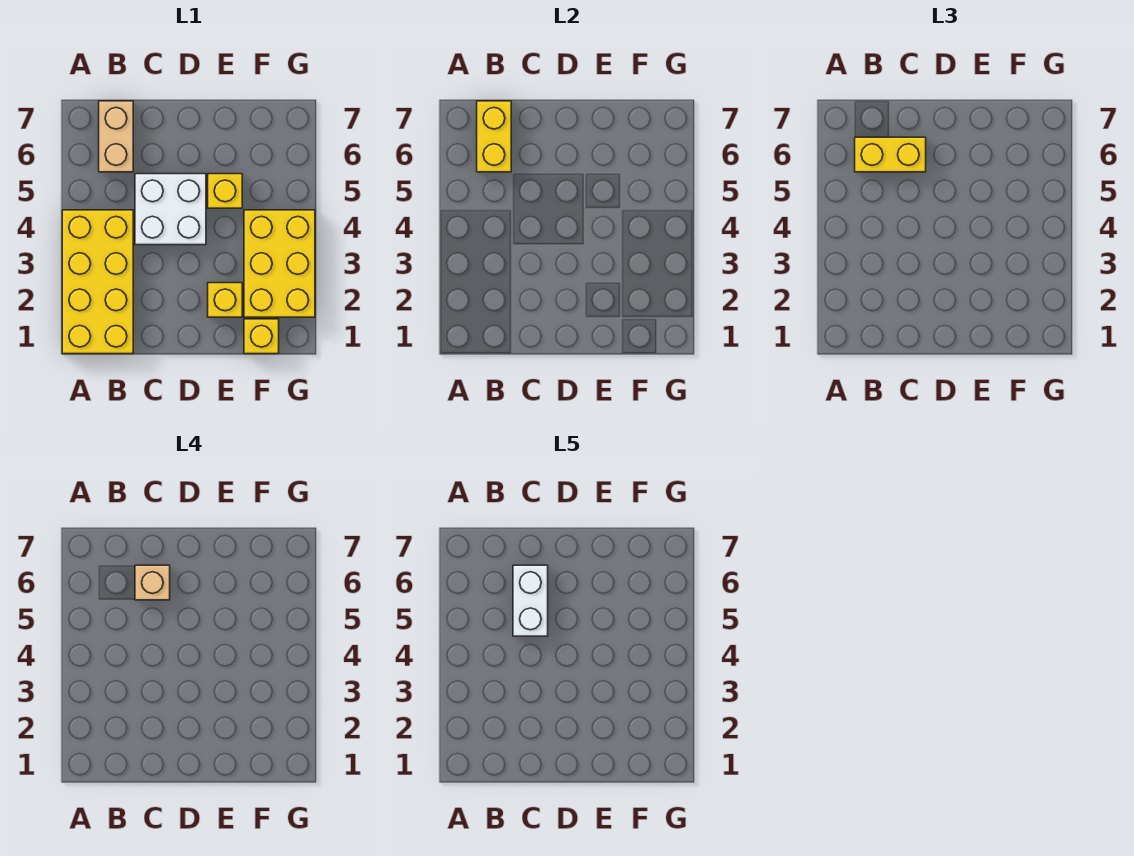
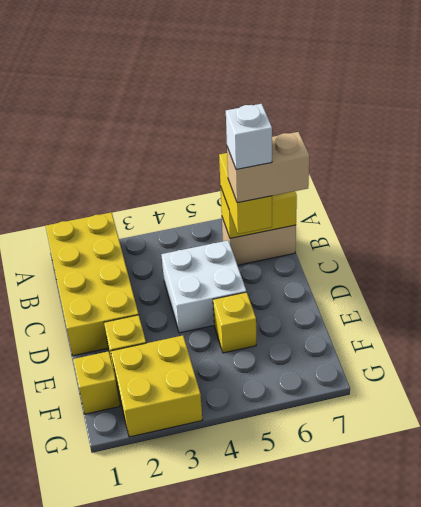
yellow 2x4 brick [62,210,133,354] -> yellow 2x4 brick turned to [46,212,139,356]
white 1x2 brick [513,565,548,636] -> white 1x1 brick [226,104,272,170]
tan 1x1 brick [135,565,170,600] -> tan 1x2 brick [227,132,309,203]
yellow 2x3 brick [244,210,315,317] -> yellow 2x2 brick [111,336,202,437]

